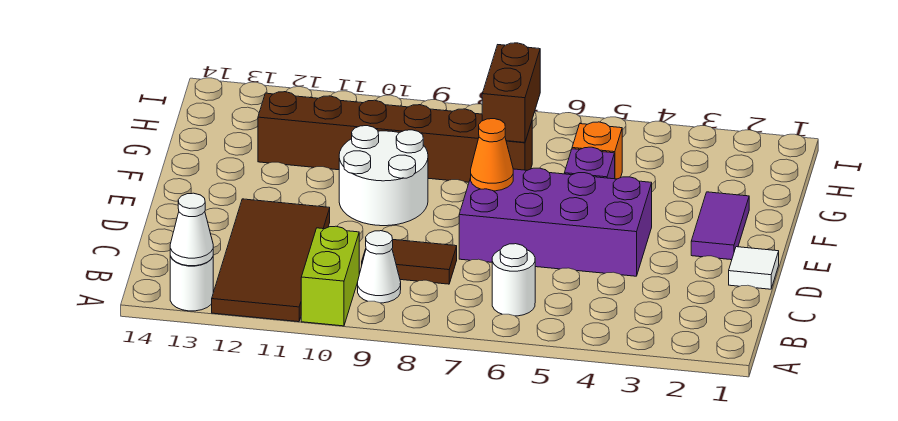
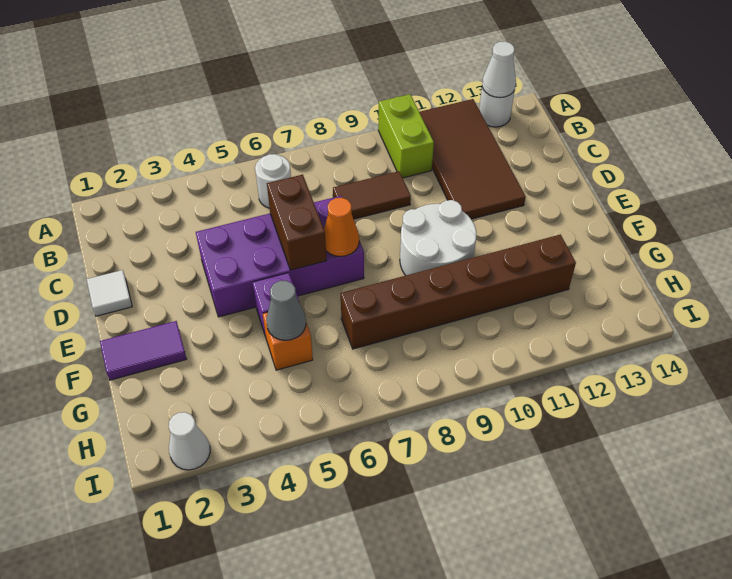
white 1x1 cone [358,231,401,303] -> white 1x1 cone moved to [169,412,210,470]
purple 1x2 tile [691,192,749,260] -> purple 1x2 tile turned to [100,321,187,380]
none -> grey 1x1 cone [266,281,306,340]
brown 1x2 brick [482,43,540,143] -> brown 1x2 brick moved to [267,175,326,270]

